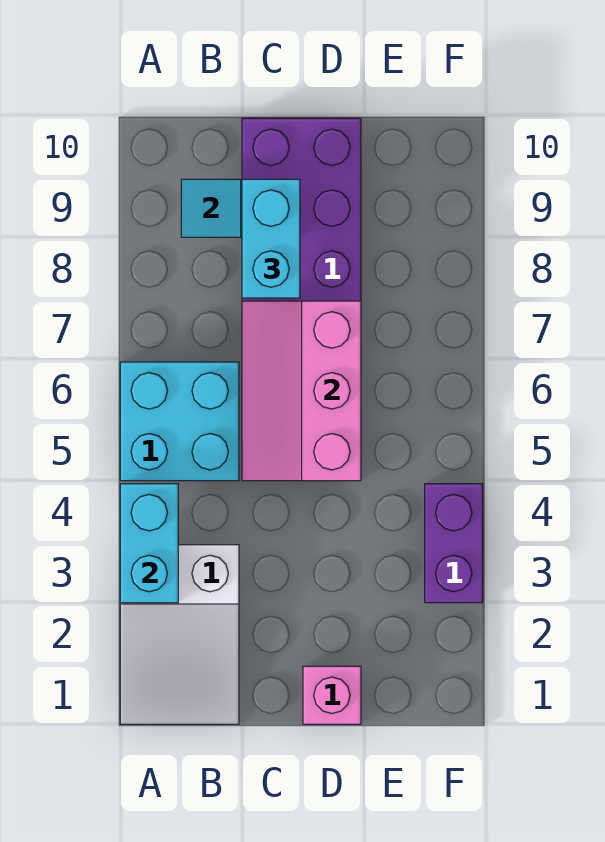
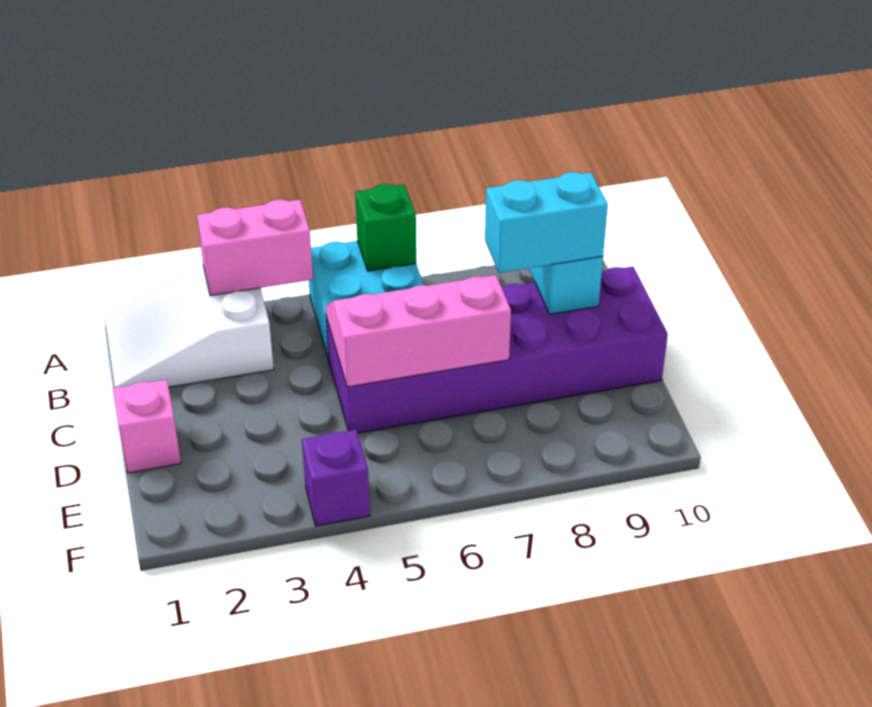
cyan 1x2 brick [120,484,178,603] -> pink 1x2 brick [197,200,313,296]
none -> green 1x1 brick [355,184,416,271]
purple 1x2 brick [425,484,483,603] -> purple 1x1 brick [302,430,370,526]

